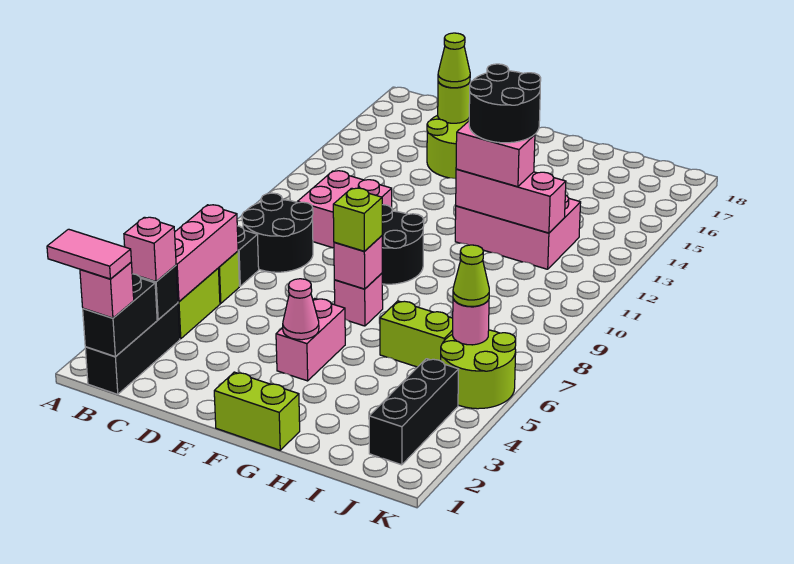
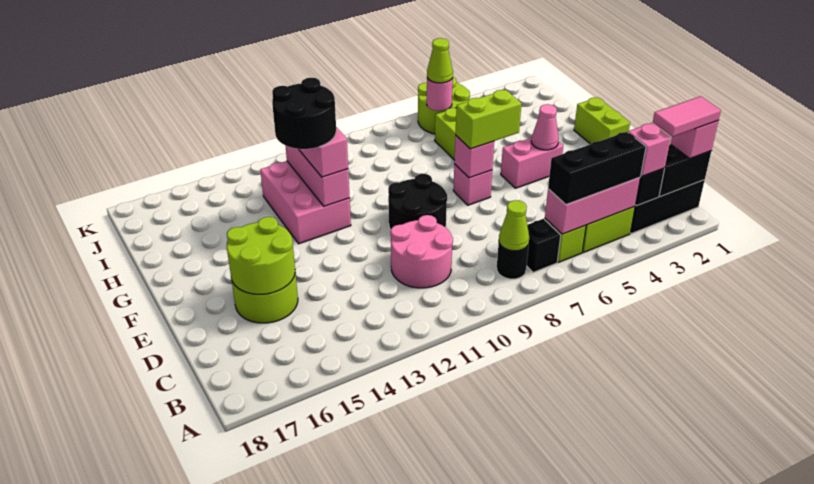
pink 1x2 tile [47,229,131,279] -> pink 1x2 tile turned to [653,96,721,137]
black 2x2 round brick [242,193,313,272] -> black 1x1 round brick [497,243,529,279]
pink 2x2 brick [297,171,392,248] -> pink 2x2 round brick [391,215,453,288]
lime 1x1 round brick [438,82,470,123] -> lime 2x2 round brick [227,217,295,294]
lime 1x1 cone [438,33,470,88] -> lime 1x1 cone moved to [499,200,529,251]
lime 1x1 brick [333,188,382,251] -> lime 1x2 brick [455,90,522,149]
black 1x3 brick [369,359,459,465] -> black 1x3 brick moved to [548,132,646,205]

